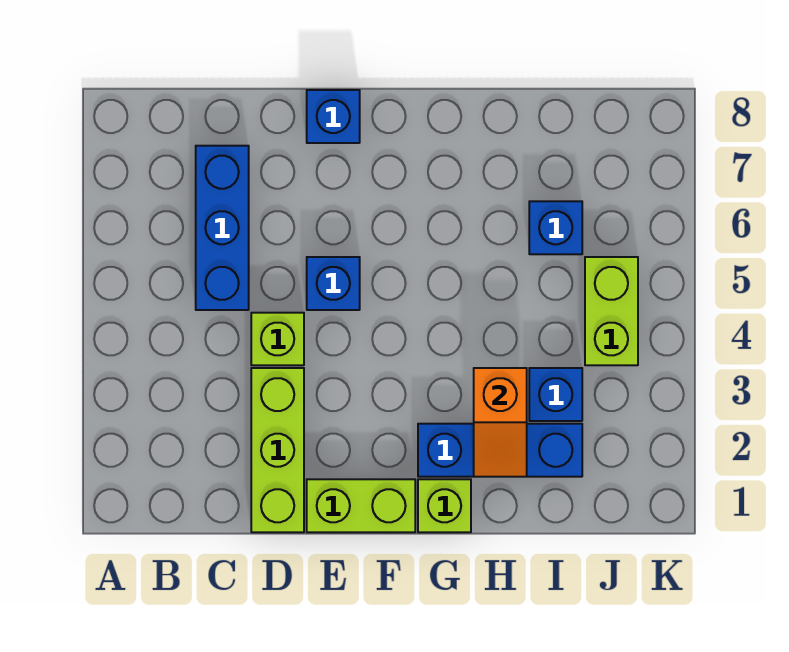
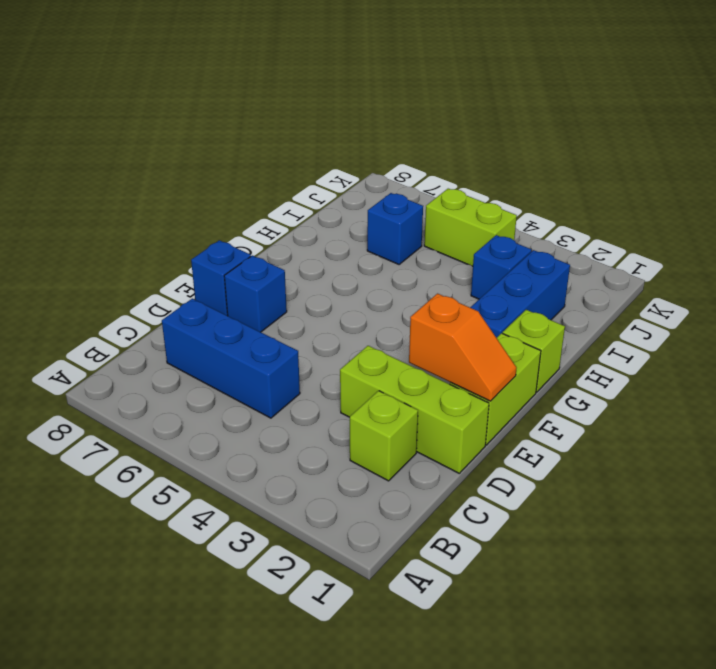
lime 1x1 brick [251,313,304,365] -> lime 1x1 brick moved to [350,391,418,481]
blue 1x1 brick [307,257,360,310] -> blue 1x1 brick moved to [224,255,287,332]
orange 1x2 slope [474,368,527,477] -> orange 1x2 slope moved to [409,294,517,401]

